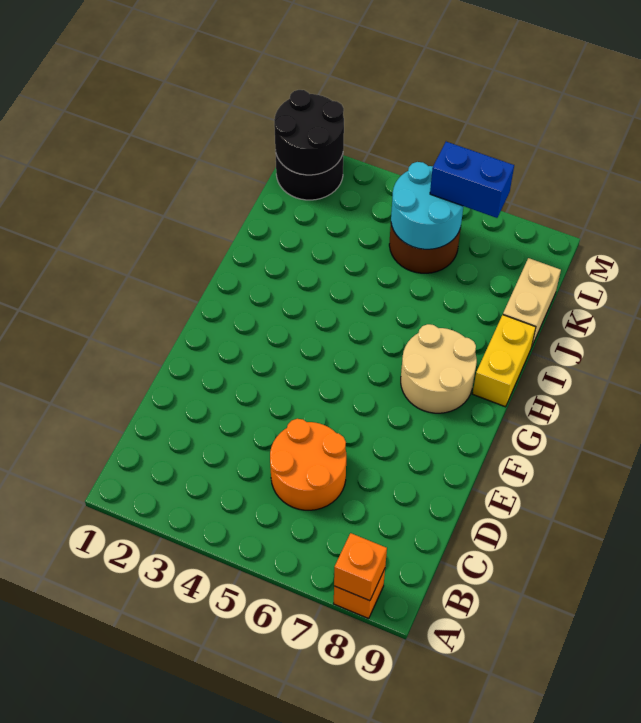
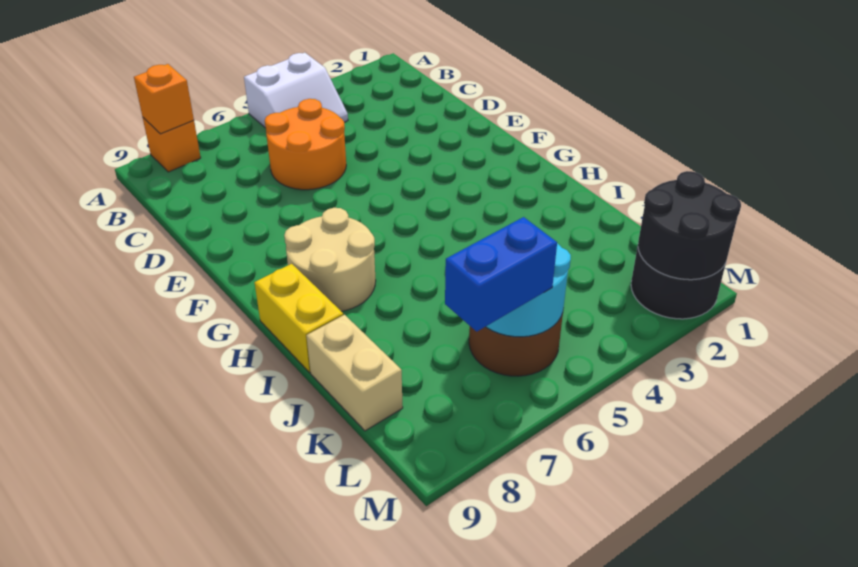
none -> white 2x2 slope [244,53,348,127]

